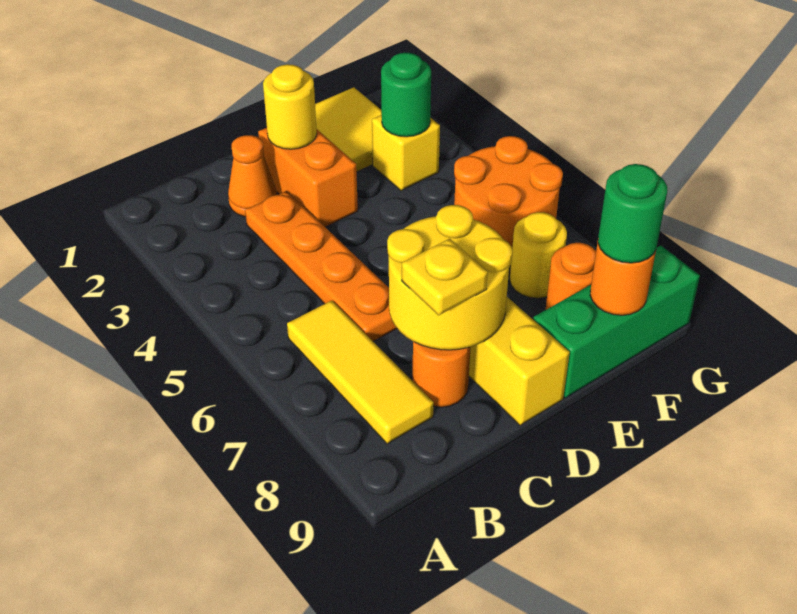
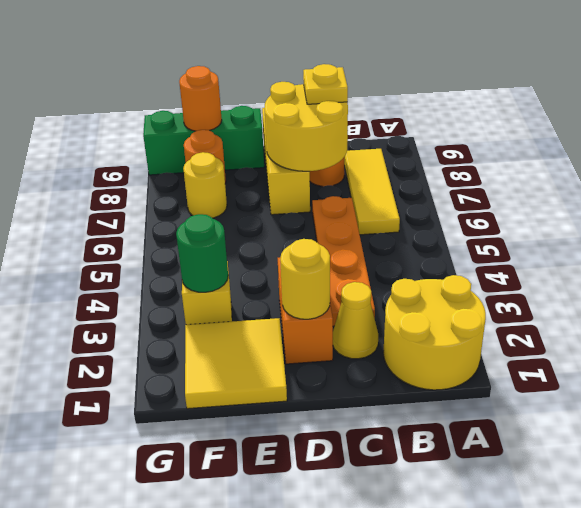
none -> yellow 2x2 round brick [383,275,486,390]
orange 1x1 cone [228,135,277,217] -> yellow 1x1 cone [333,282,378,359]
orange 2x2 round brick [454,136,563,247] -> none
green 1x1 round brick [598,164,667,263] -> none

